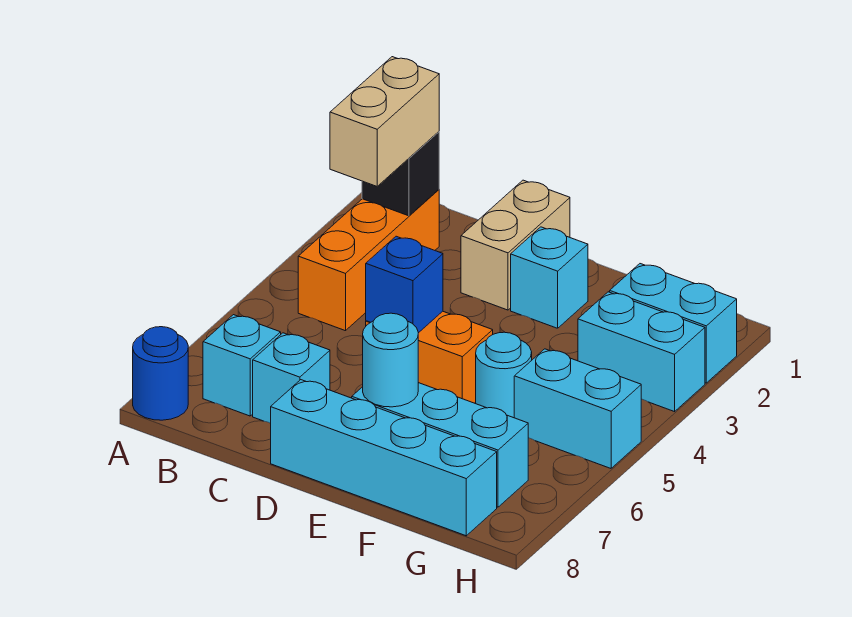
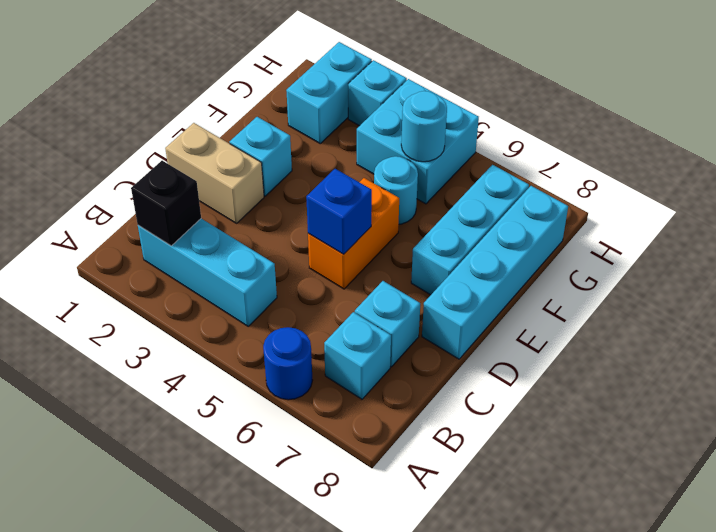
blue 1x1 round brick [133,327,188,420] -> blue 1x1 round brick moved to [263,327,313,400]
orange 1x3 brick [298,190,439,331] -> cyan 1x3 brick [138,219,277,326]
tan 1x2 brick [330,57,439,186] -> none
cyan 1x1 round brick [363,313,418,407] -> cyan 1x1 round brick moved to [401,91,447,162]
cyan 1x2 brick [578,292,705,412] -> cyan 1x1 brick [348,60,407,126]
cyan 1x2 brick [514,349,641,468] -> cyan 2x2 brick [357,79,479,204]

